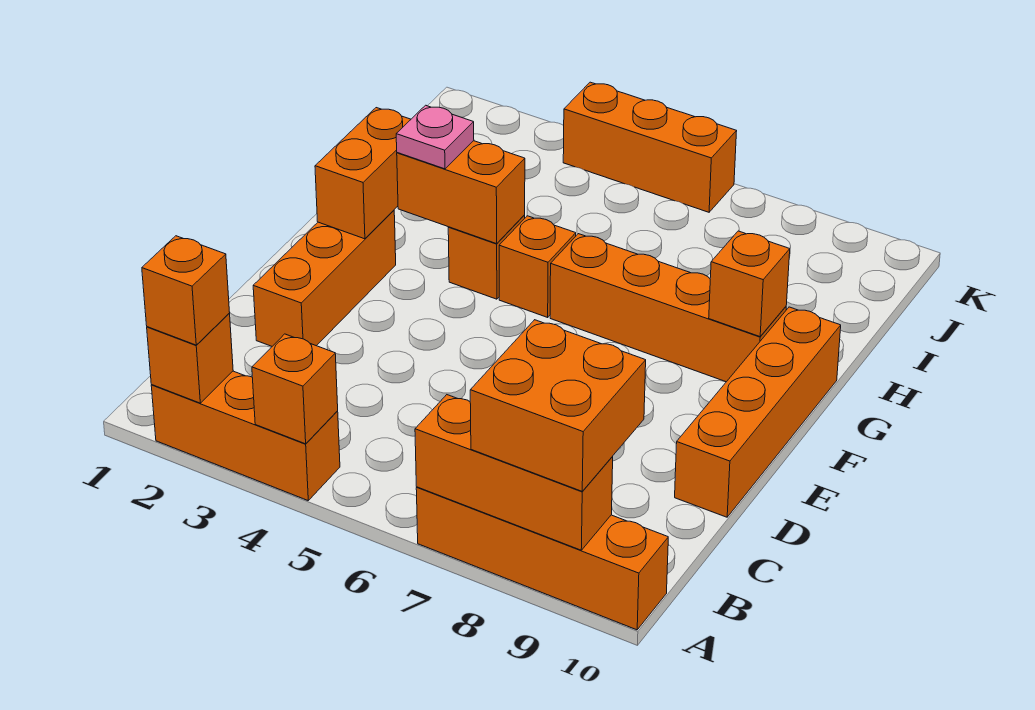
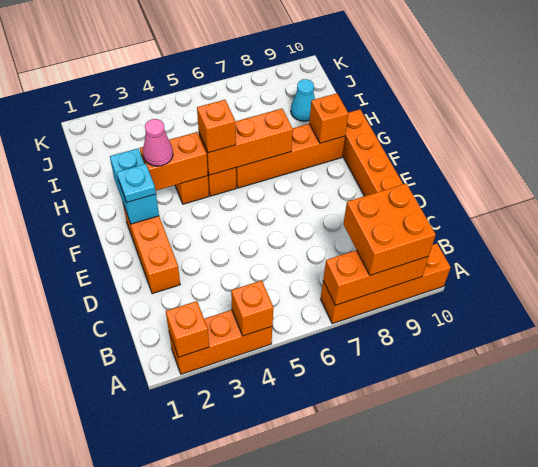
orange 1x1 brick [142,236,230,345] -> orange 1x1 brick moved to [197,100,236,153]
orange 1x2 brick [315,108,411,239] -> cyan 1x2 brick [110,148,159,224]
none -> cyan 1x1 plate [117,164,156,203]
pink 1x1 plate [396,105,474,169] -> pink 1x1 cone [143,119,173,166]
none -> cyan 1x1 cone [291,79,315,121]
orange 1x3 brick [563,82,737,212] -> orange 1x3 brick moved to [199,109,293,175]

